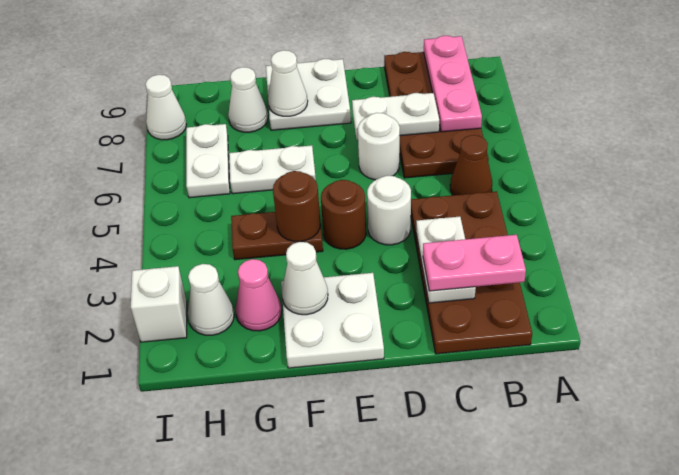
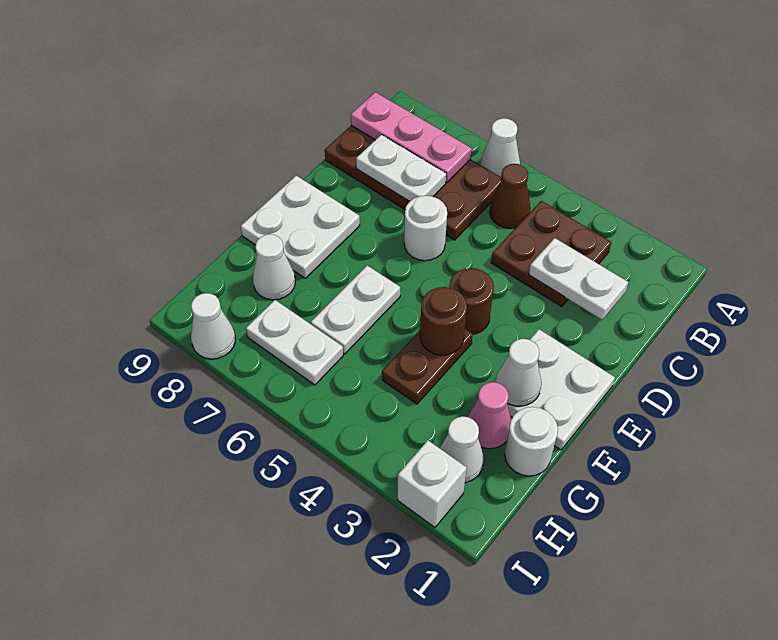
brown 2x4 plate [411,191,532,354] -> brown 2x2 plate [491,201,611,307]
pink 1x2 plate [423,235,526,291] -> none
white 1x2 plate [352,93,439,139] -> white 1x2 plate turned to [356,135,446,201]
white 1x1 round brick [367,176,411,245] -> white 1x1 round brick moved to [505,407,558,476]
white 1x1 cone [268,50,308,116] -> white 1x1 cone moved to [481,118,520,177]

